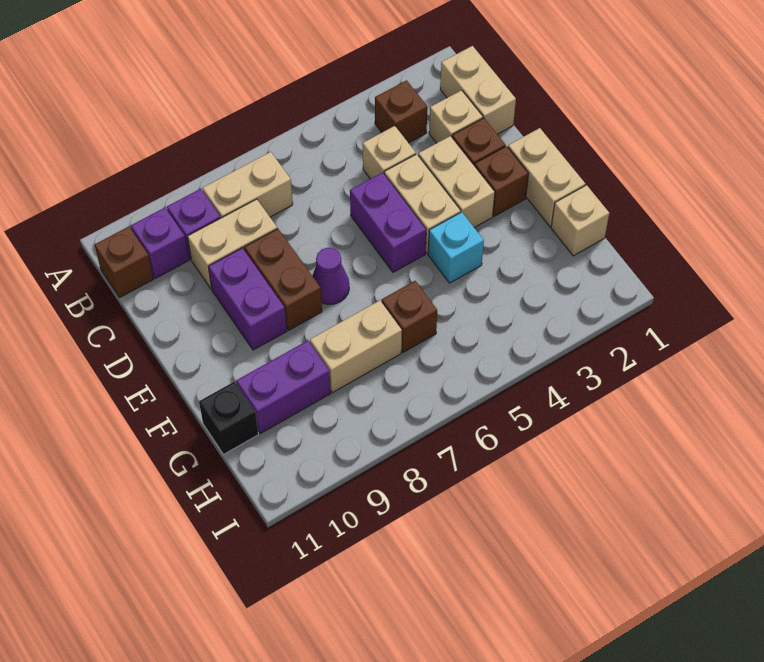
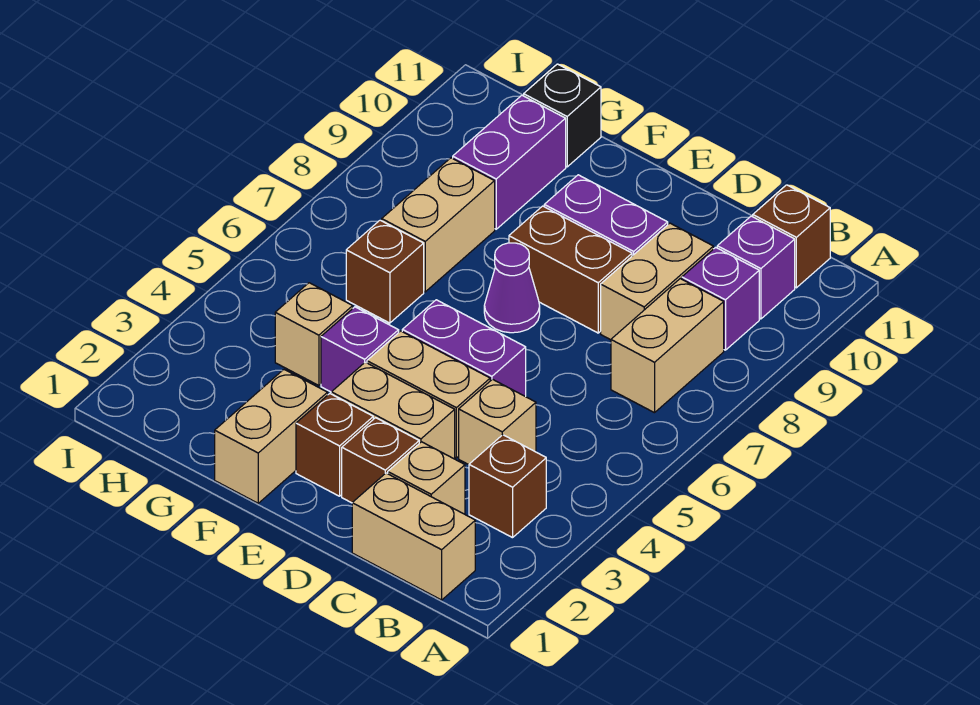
tan 1x2 brick [508,128,585,227] -> tan 1x2 brick turned to [215,370,328,503]
cyan 1x1 brick [428,212,484,283] -> purple 1x1 brick [321,307,399,392]
tan 1x1 brick [551,185,609,256] -> tan 1x1 brick moved to [275,283,353,386]

